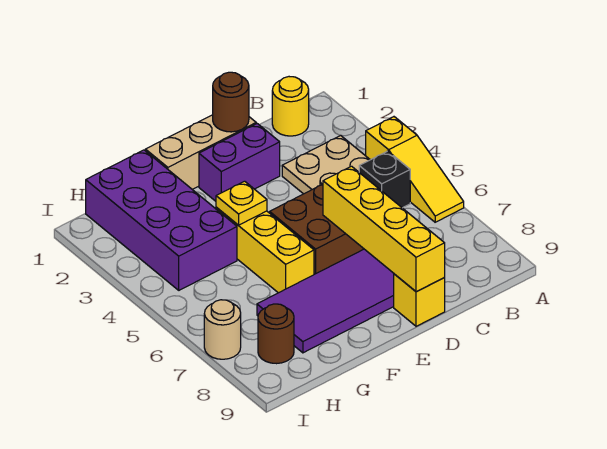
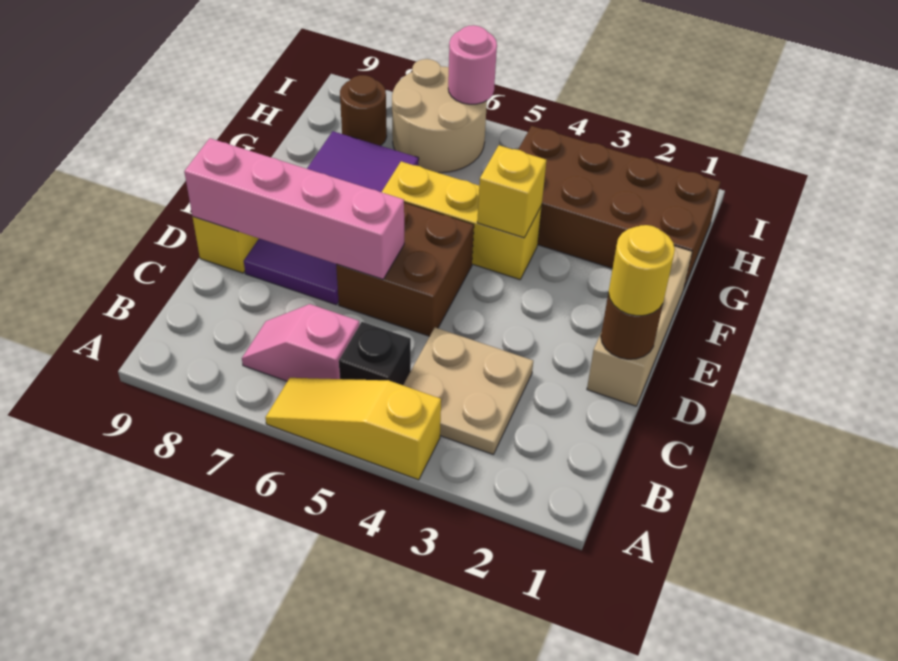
yellow 1x1 round brick [272,77,309,136] -> yellow 1x1 round brick moved to [608,225,675,316]
none -> pink 1x2 slope [242,304,359,381]
purple 1x2 brick [199,124,280,201] -> none
yellow 1x4 brick [323,166,445,292] -> pink 1x4 brick [184,138,404,279]
yellow 1x1 plate [216,181,267,225] -> yellow 1x1 brick [477,145,546,238]
purple 2x4 brick [86,150,237,290] -> brown 2x4 brick [518,126,721,290]
none -> pink 1x1 round brick [448,25,497,104]
tan 1x1 round brick [204,300,241,359] -> tan 2x2 round brick [392,59,487,173]

